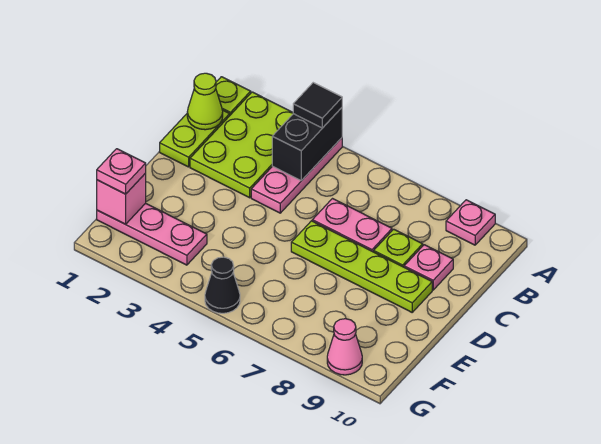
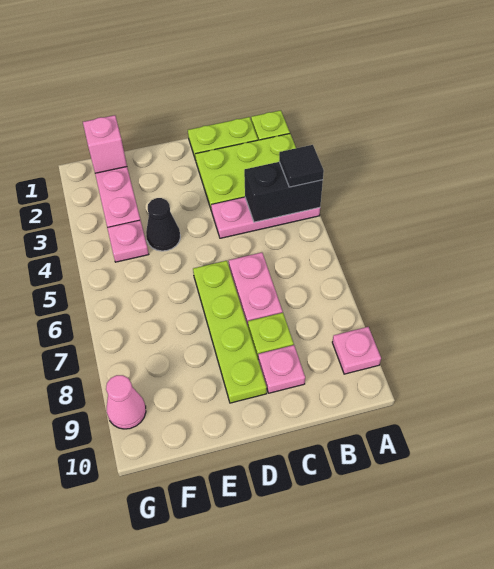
lime 1x1 cone [187,73,223,130] -> none
pink 1x1 plate [97,149,146,194] -> pink 1x1 plate moved to [107,220,149,262]
black 1x1 cone [205,257,240,313] -> black 1x1 cone moved to [146,198,180,251]

